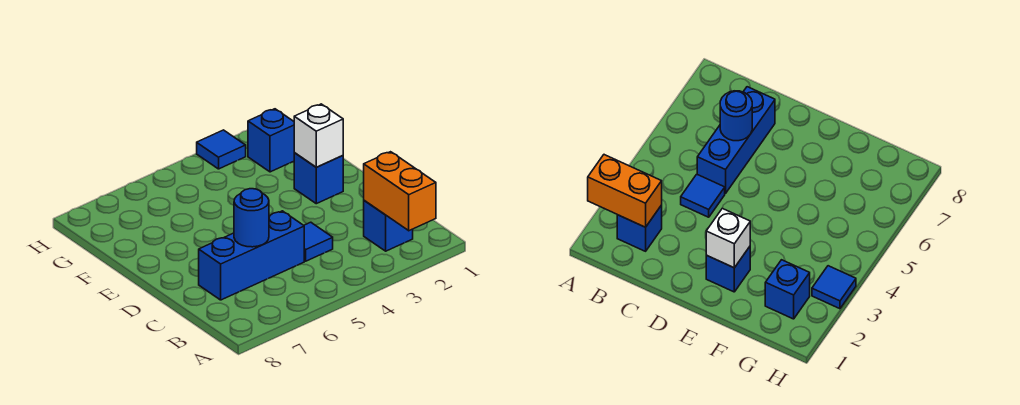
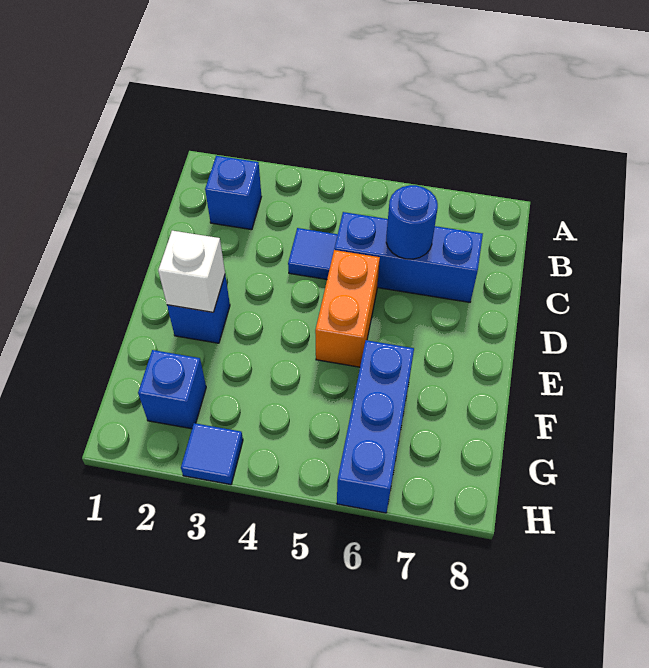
orange 1x2 brick [364,152,436,231] -> orange 1x2 brick moved to [315,250,380,367]
none -> blue 1x3 brick [337,340,414,513]

